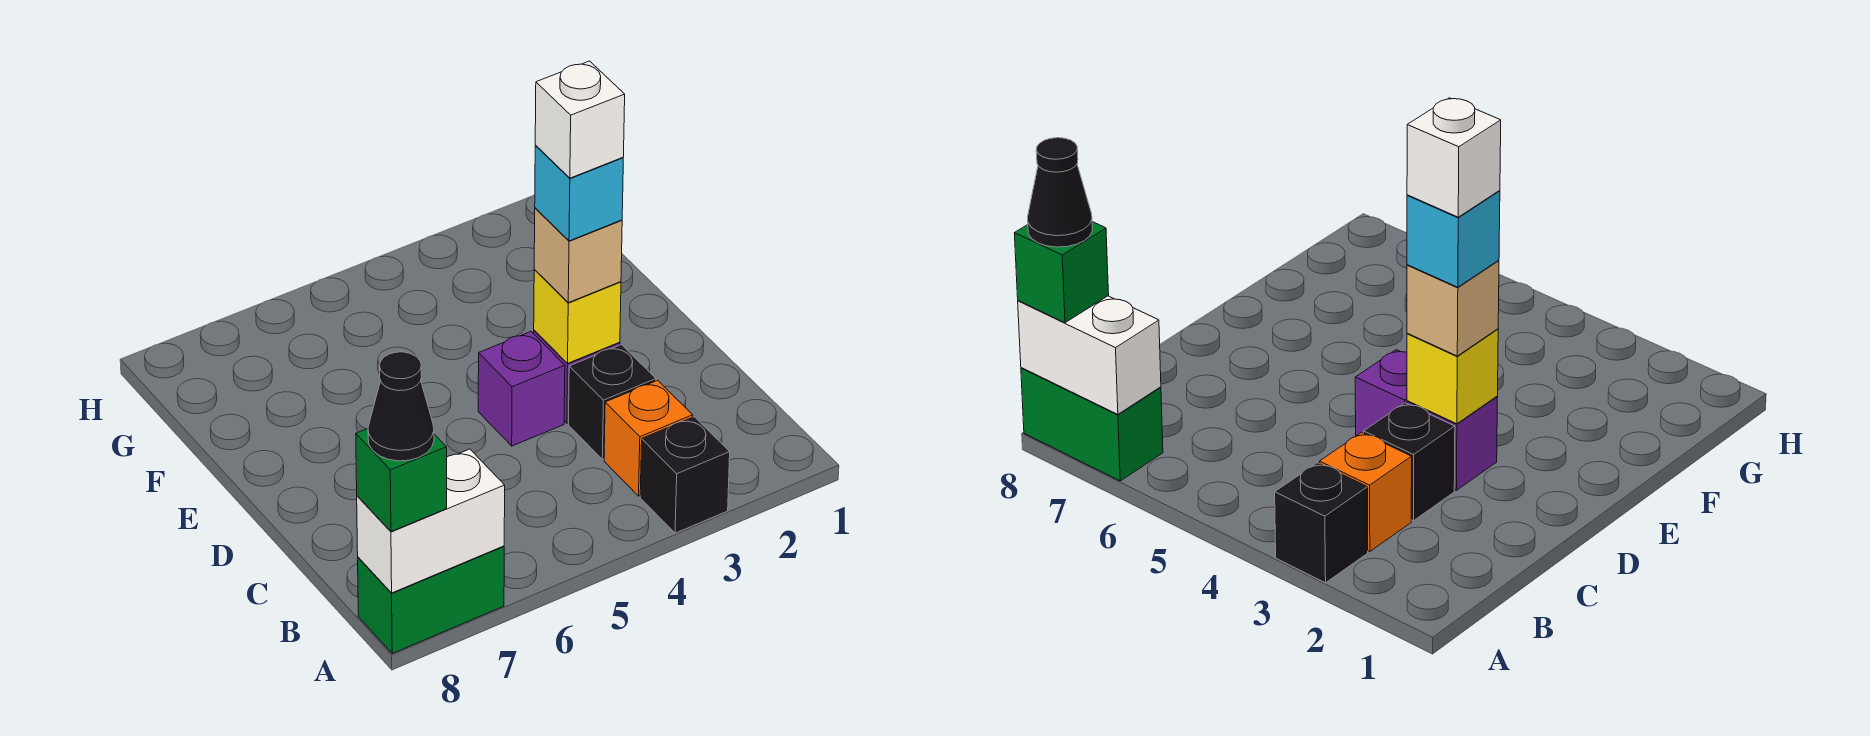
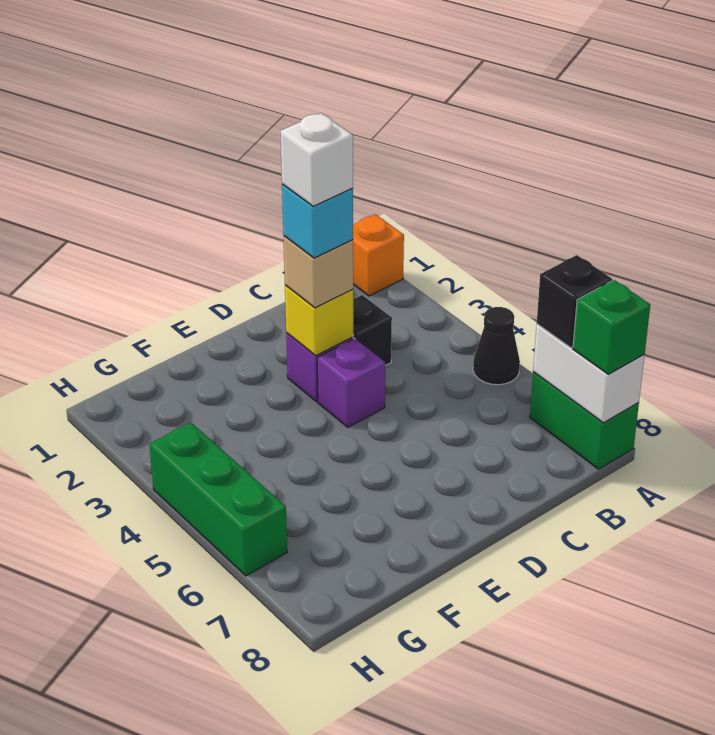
black 1x1 brick [640,417,730,533] -> black 1x1 brick moved to [537,255,612,348]
black 1x1 cone [368,352,434,461] -> black 1x1 cone moved to [473,307,520,385]
orange 1x1 brick [604,380,693,496] -> orange 1x1 brick moved to [353,214,404,296]
none -> green 1x3 brick [150,423,287,576]

